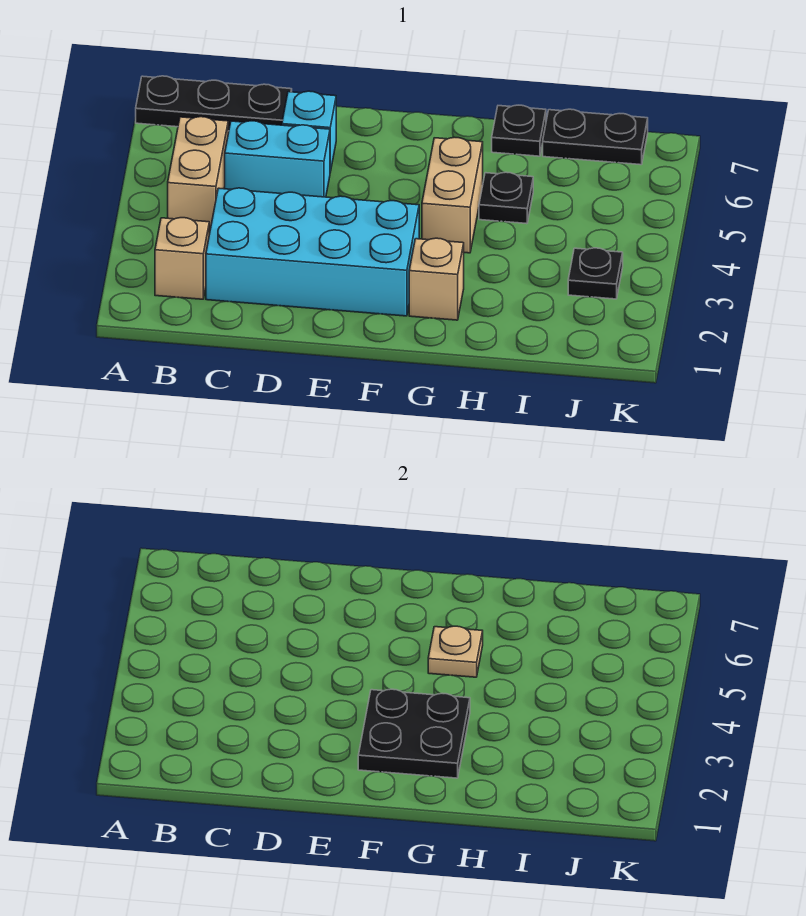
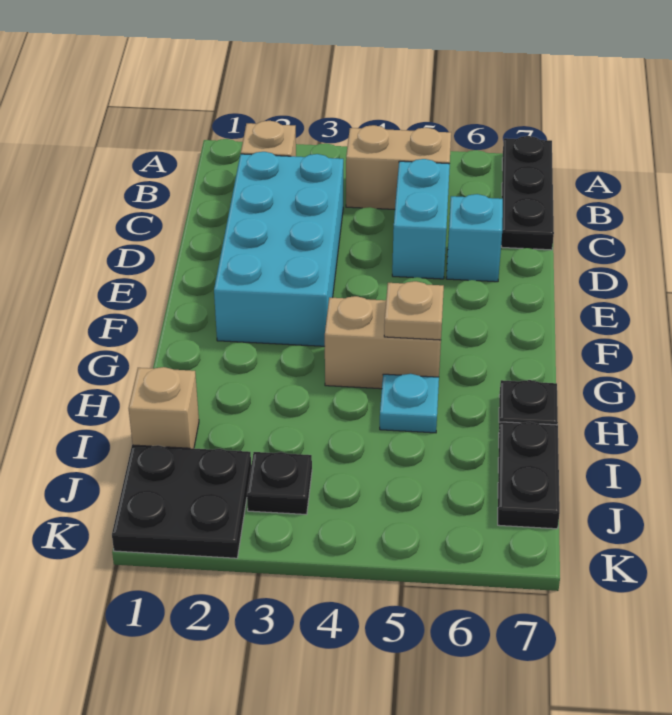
black 2x2 plate [358,689,470,778] -> black 2x2 plate moved to [112,445,251,558]
tan 1x1 brick [409,238,464,320] -> tan 1x1 brick moved to [129,367,199,448]
black 1x1 plate [479,172,533,224] -> cyan 1x1 plate [380,374,439,433]

